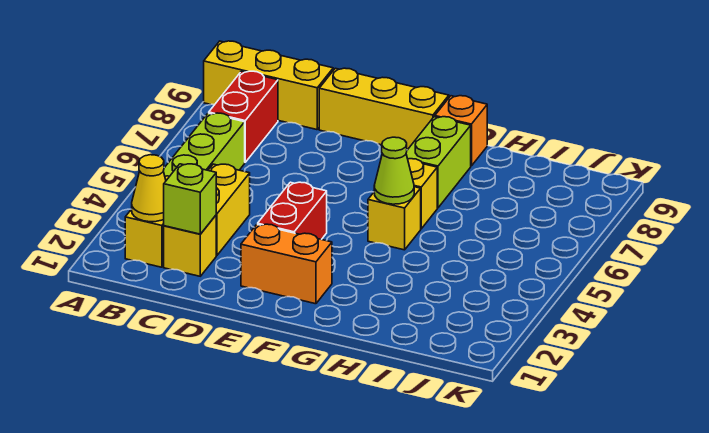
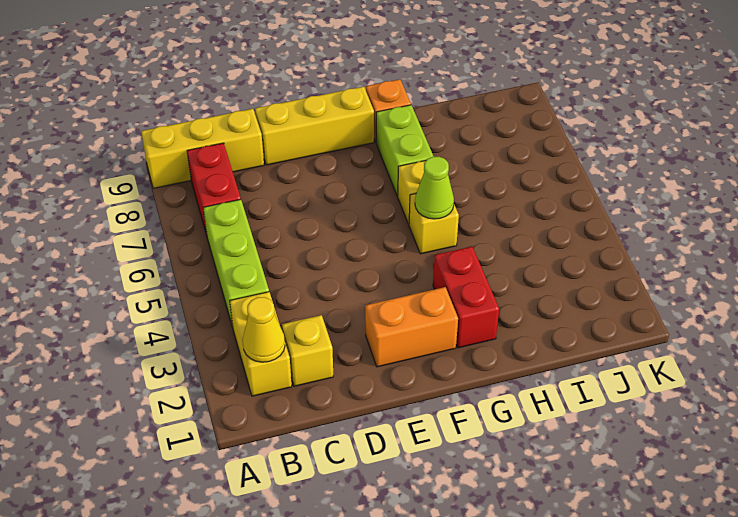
lime 1x1 brick [164,164,216,234] -> none
yellow 1x2 brick [208,164,250,255] -> none
red 1x2 brick [258,182,327,239] -> red 1x2 brick moved to [433,247,499,348]

